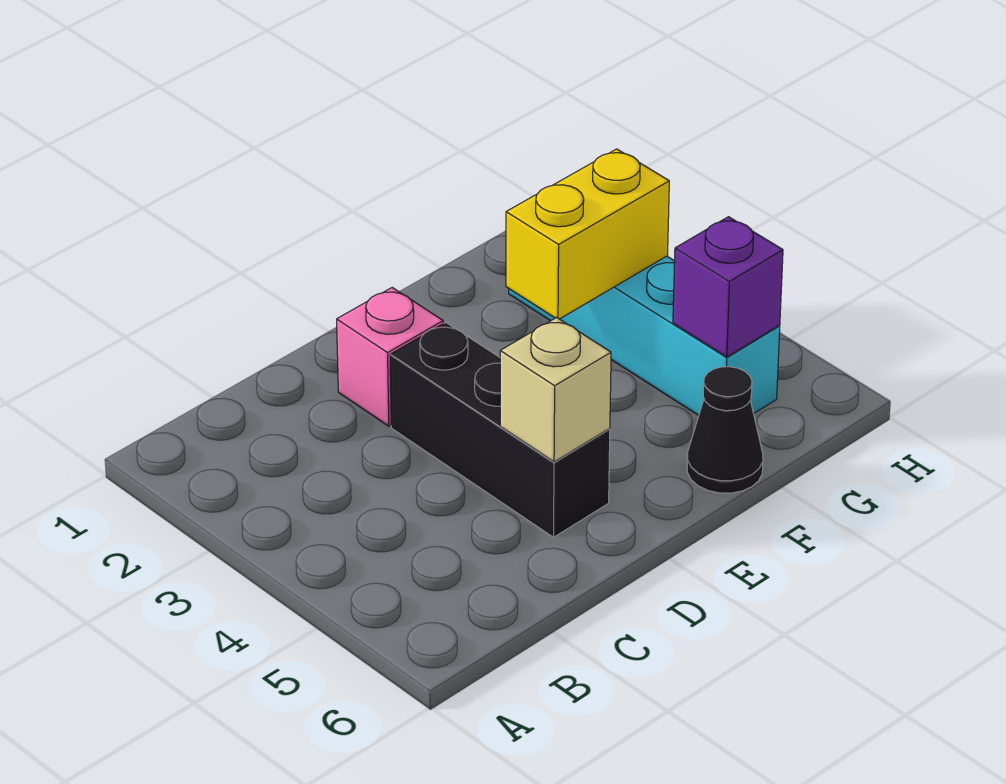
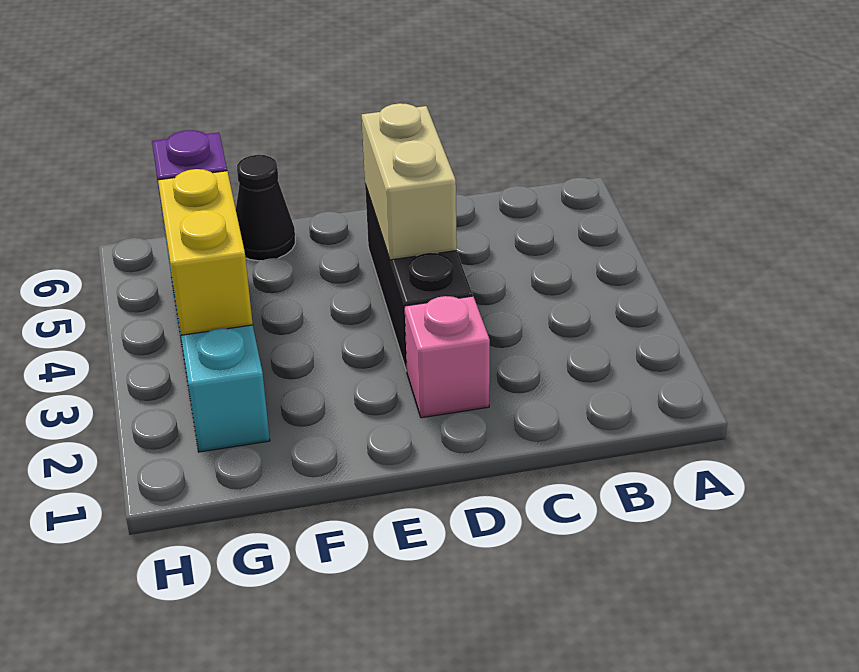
tan 1x1 brick [500,318,611,462] -> tan 1x2 brick [362,103,457,260]
yellow 1x2 brick [506,149,669,319] -> yellow 1x2 brick turned to [158,169,253,335]

